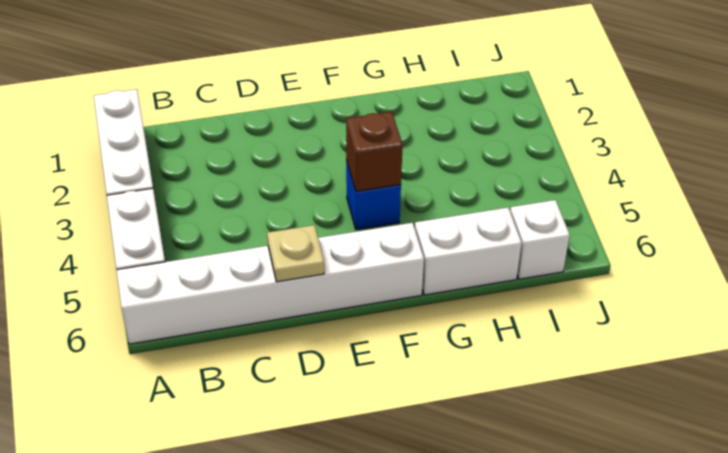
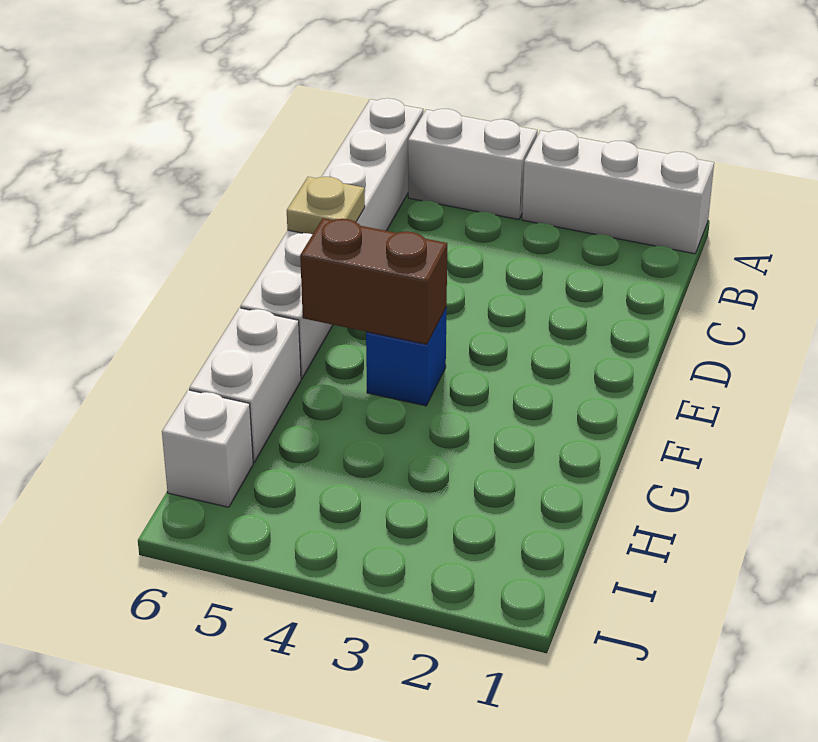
brown 1x1 brick [346,112,403,192] -> brown 1x2 brick [300,218,447,344]

